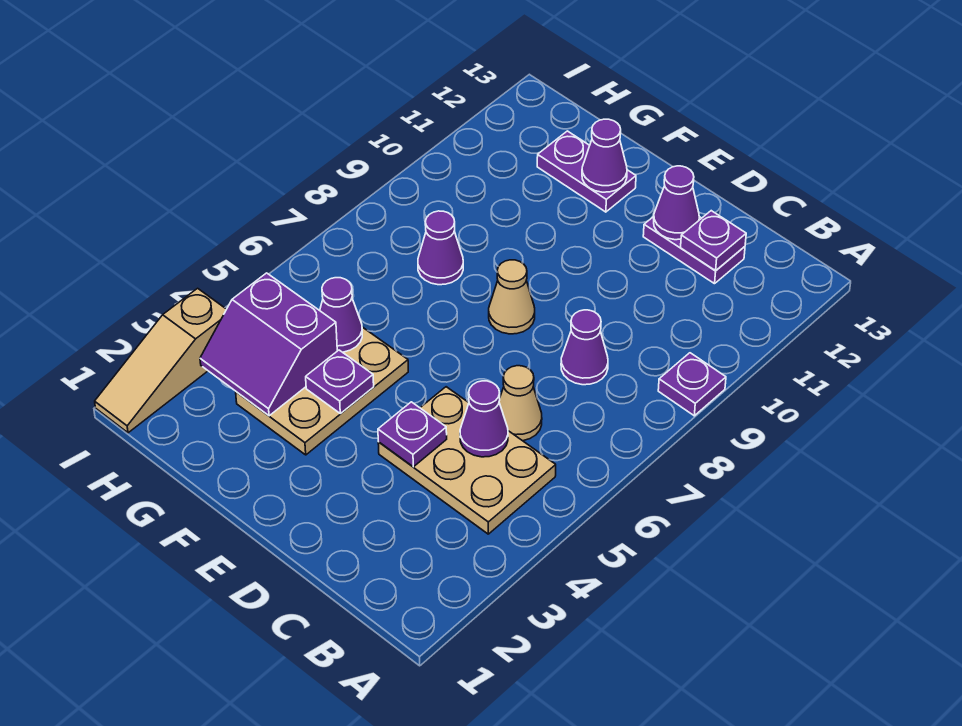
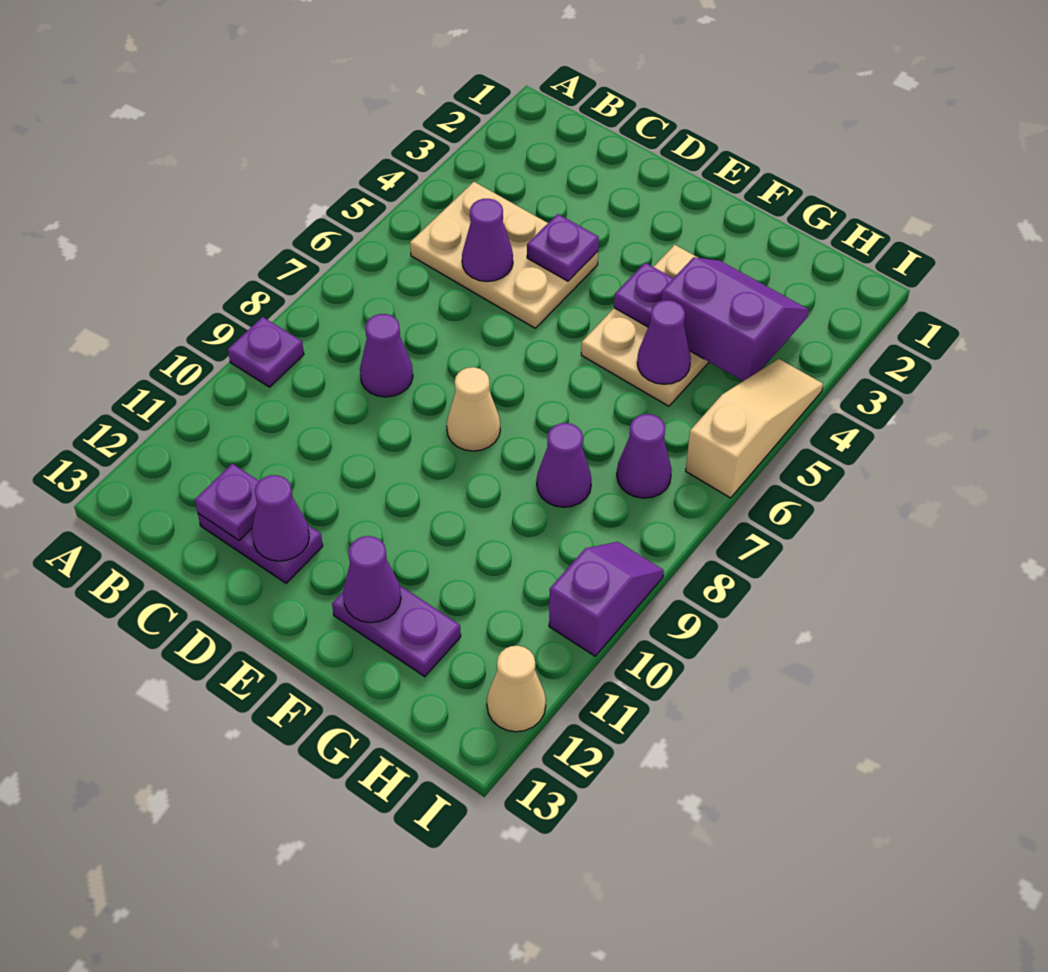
tan 1x1 cone [499,366,542,441] -> tan 1x1 cone moved to [487,646,546,732]
none -> purple 1x1 cone [617,414,672,498]
tan 1x3 slope [95,288,226,433] -> tan 1x3 slope moved to [686,359,823,498]
none -> purple 1x2 slope [549,542,664,656]

